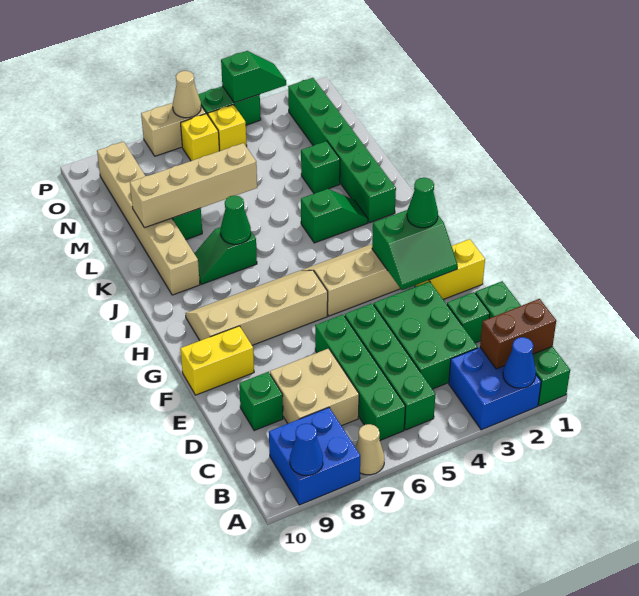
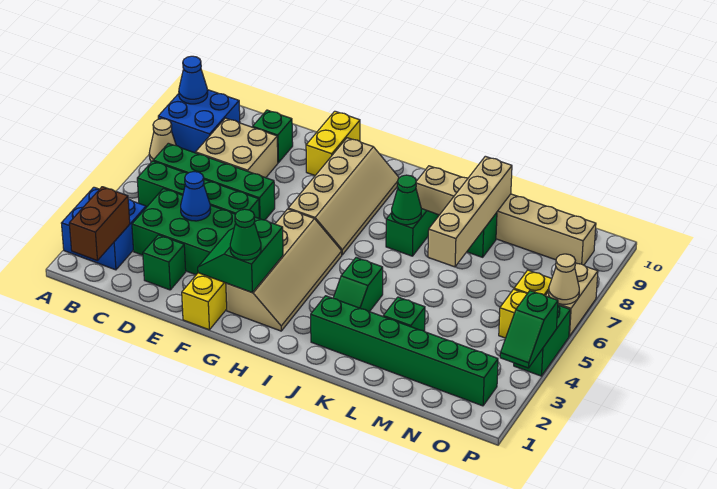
green 1x4 brick [475,281,570,406] -> none
blue 1x1 cone [503,337,536,388] -> blue 1x1 cone moved to [181,172,211,221]

